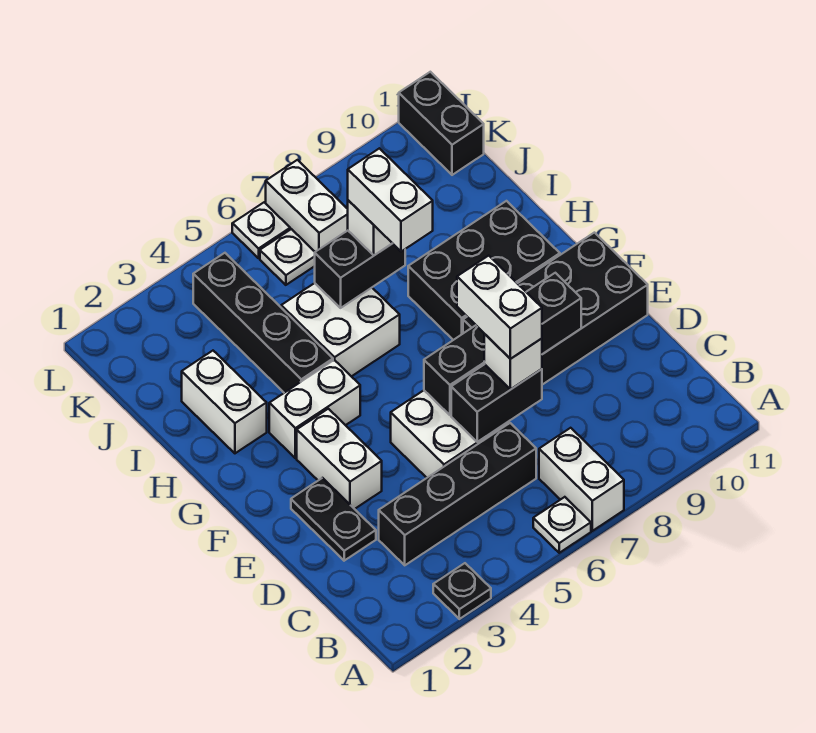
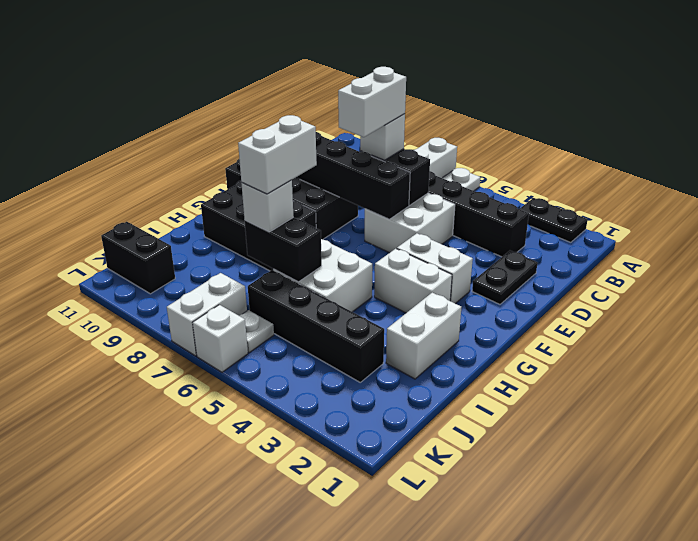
black 1x1 plate [433,563,491,619] -> black 1x2 plate [520,198,588,242]
white 1x2 brick [297,409,382,509] -> white 1x2 brick turned to [397,233,473,304]
black 1x4 brick [193,253,333,393] -> black 1x4 brick turned to [248,270,384,382]
black 1x2 brick [399,72,484,175] -> black 1x2 brick turned to [101,222,175,294]
white 1x1 plate [232,203,290,258] -> white 1x1 brick [193,305,248,372]

